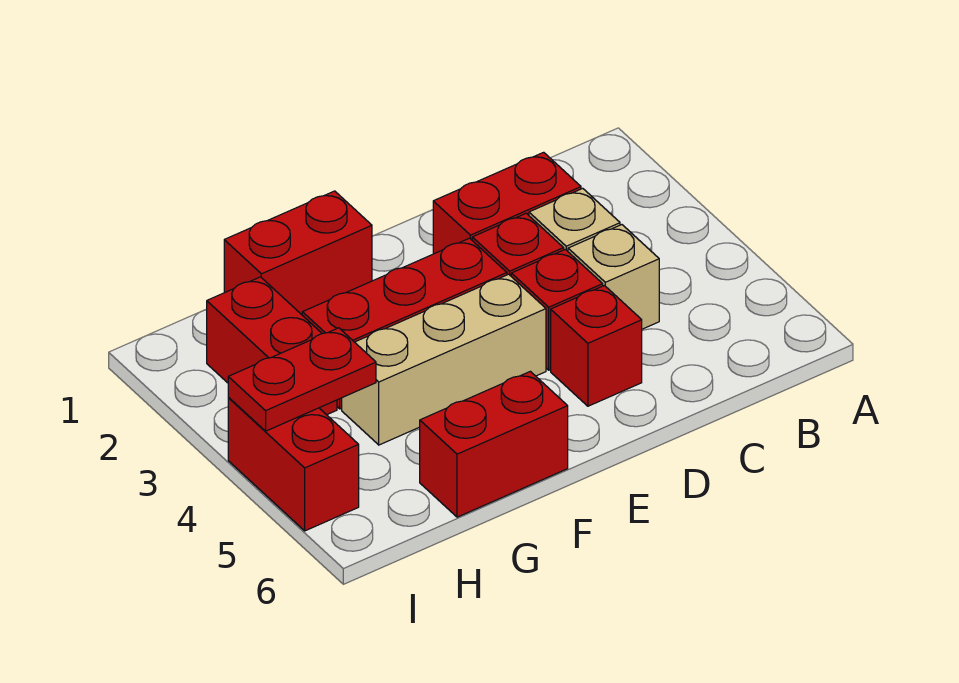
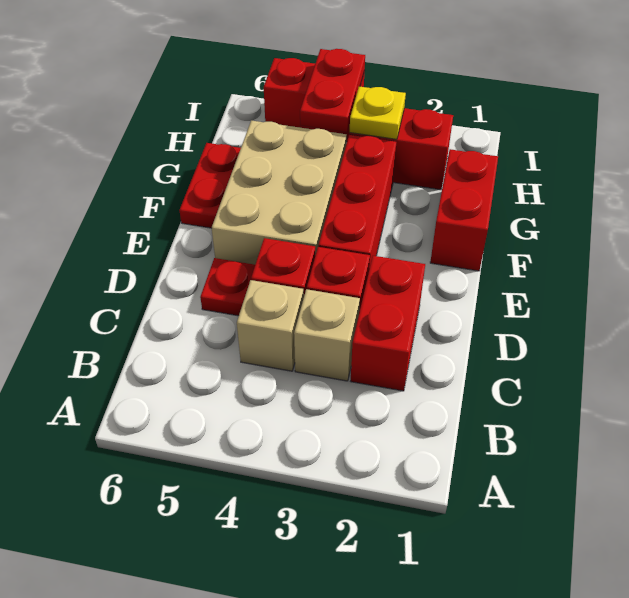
red 1x1 brick [551,286,642,406] -> red 1x1 plate [200,258,255,316]
tan 1x3 brick [342,274,546,445] -> tan 2x3 brick [212,121,347,265]
red 1x2 brick [420,371,568,517] -> red 1x2 plate [179,143,241,228]
none -> yellow 1x1 plate [350,86,406,139]

